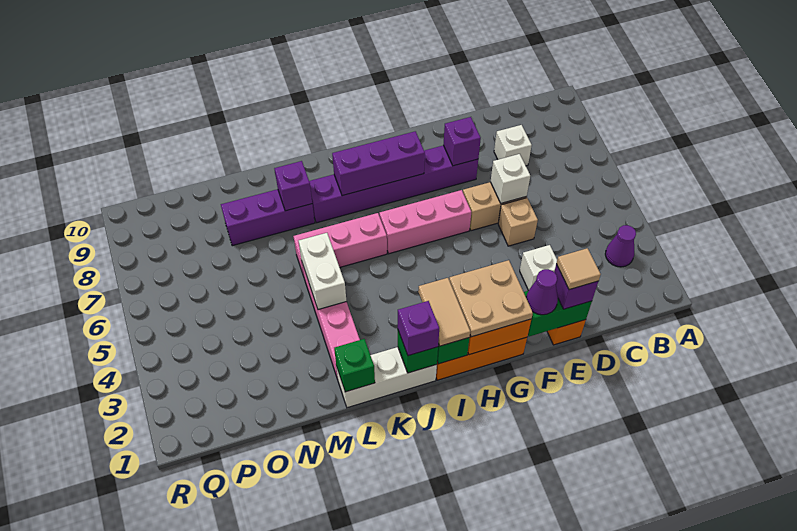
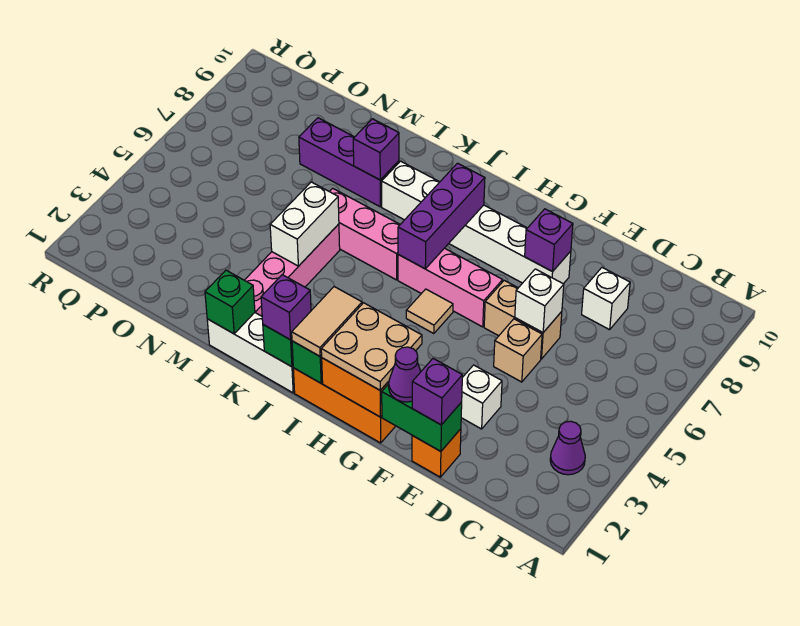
tan 1x1 tile [556,248,601,290] -> tan 1x1 tile moved to [406,289,453,334]
purple 1x6 brick [309,145,478,223] -> white 1x6 brick [382,161,571,284]
purple 1x3 brick [332,131,425,196] -> purple 1x3 brick turned to [398,163,485,269]

